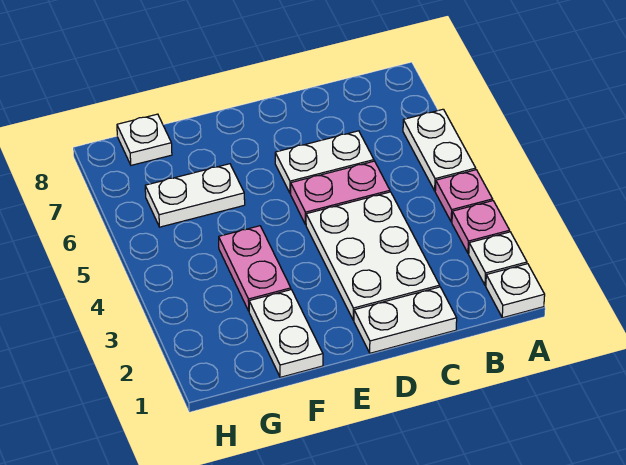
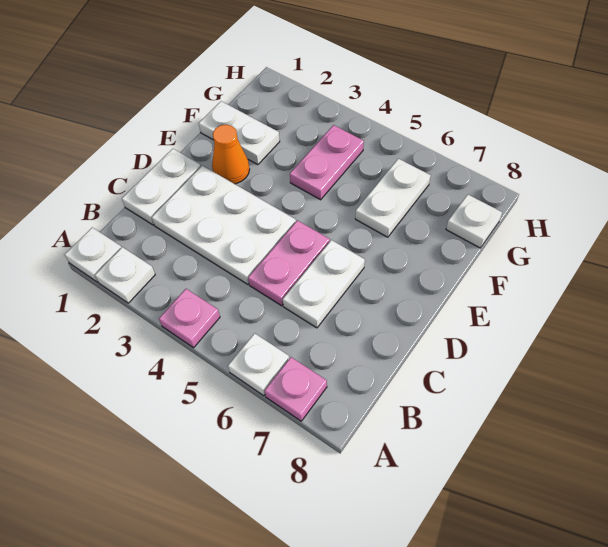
pink 1x1 plate [452,201,510,254] -> pink 1x1 plate moved to [265,357,327,421]
white 1x2 plate [403,109,476,191] -> white 1x1 plate [228,333,289,396]
none -> orange 1x1 cone [212,125,250,184]
pink 1x2 plate [219,226,291,311] -> pink 1x2 plate turned to [290,125,364,200]

